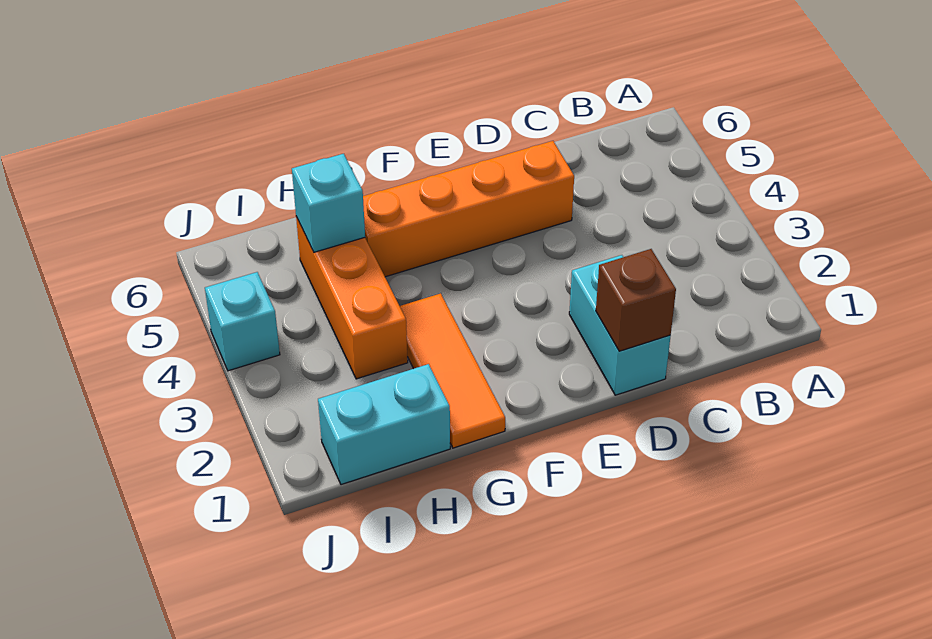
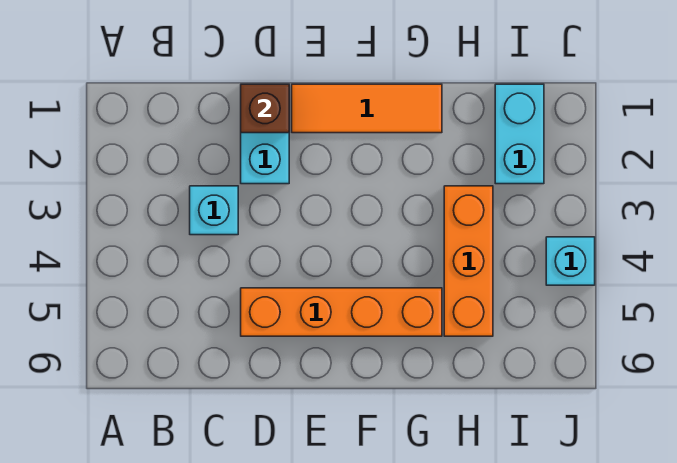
orange 1x3 tile [400,293,505,448] -> orange 1x3 tile turned to [292,84,442,133]
cyan 1x2 brick [318,364,450,485] -> cyan 1x2 brick turned to [495,84,544,184]
cyan 1x1 brick [292,154,365,252] -> cyan 1x1 brick moved to [190,186,238,235]

